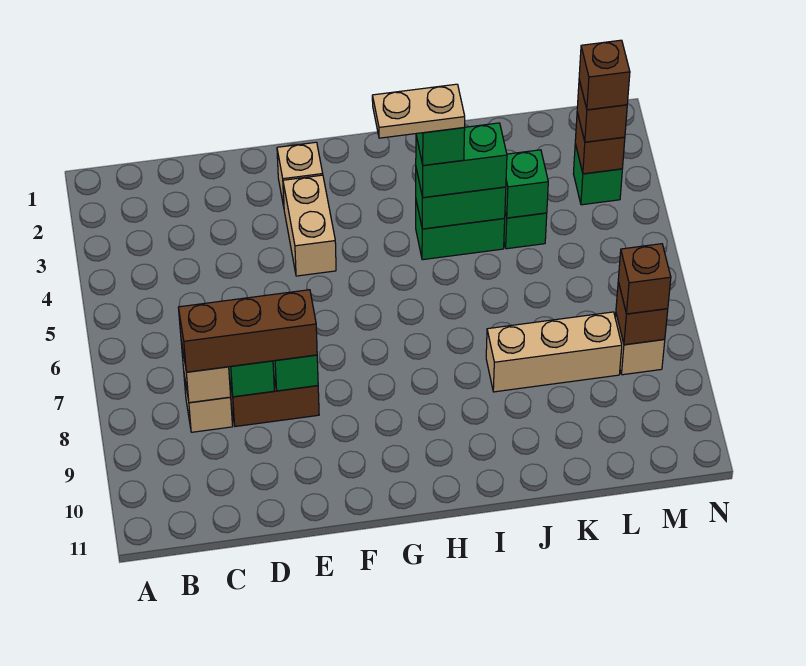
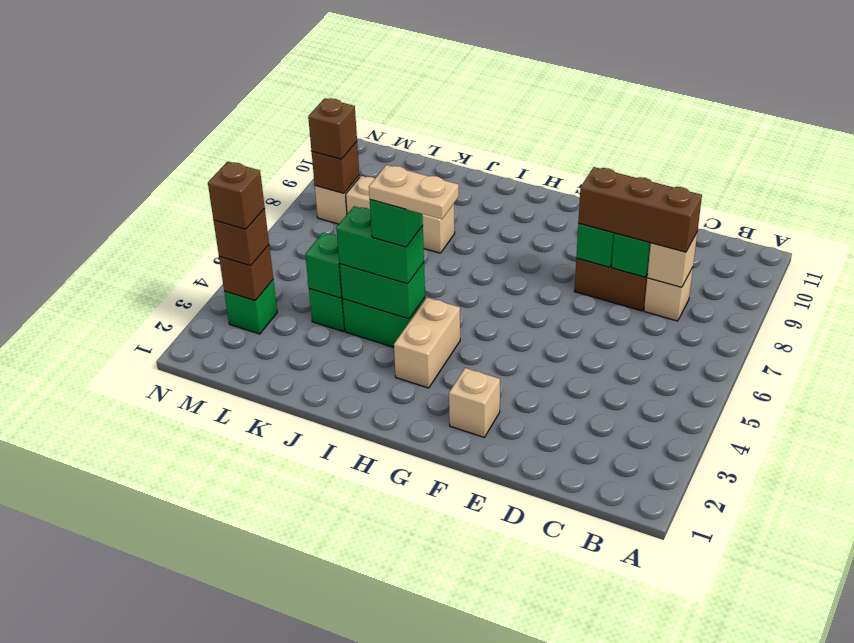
tan 1x2 brick [283,175,336,276] -> tan 1x2 brick moved to [394,298,460,388]

